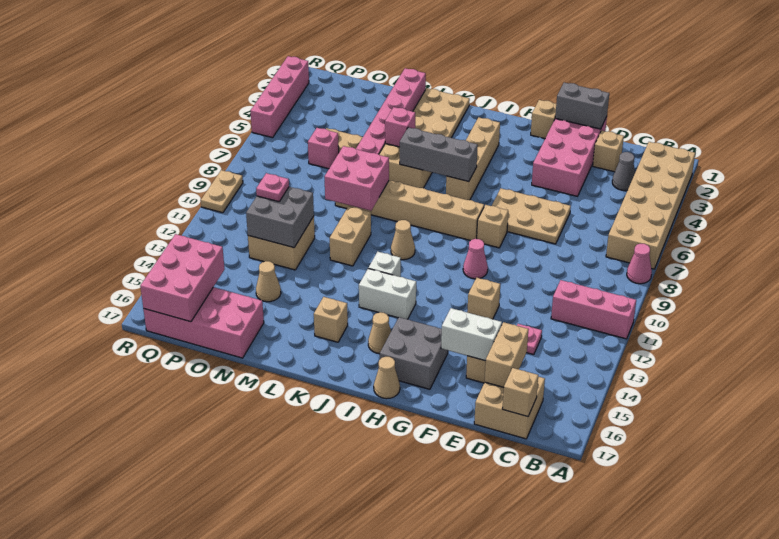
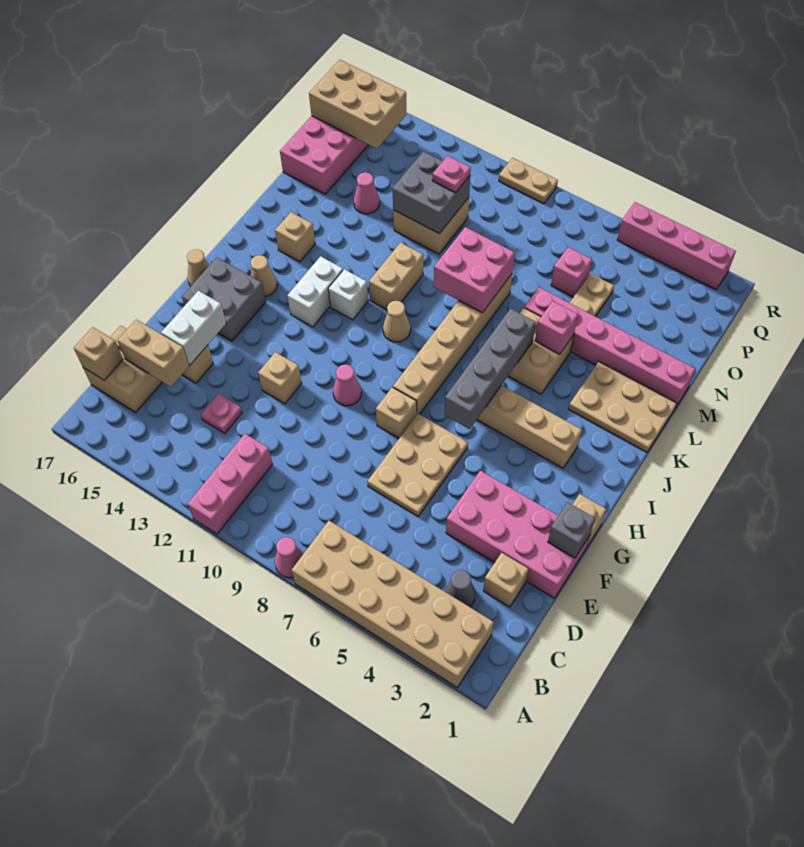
grey 1x2 brick [555,83,609,129] -> grey 1x1 brick [548,502,595,558]
grey 1x3 brick [400,127,478,182] -> grey 1x4 brick [445,309,536,429]
tan 1x2 brick [330,206,371,266] -> tan 1x2 brick turned to [369,243,423,310]
tan 1x1 cone [256,261,281,302] -> pink 1x1 cone [354,172,380,214]
pink 2x3 brick [140,234,225,322] -> tan 2x3 brick [309,60,407,149]

